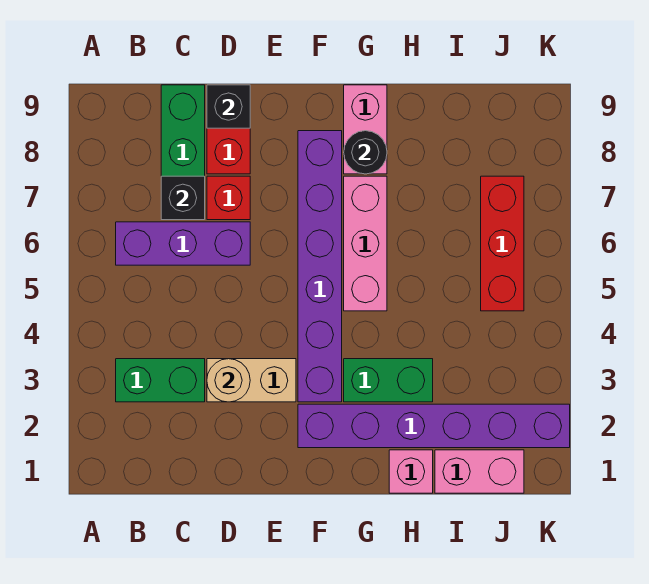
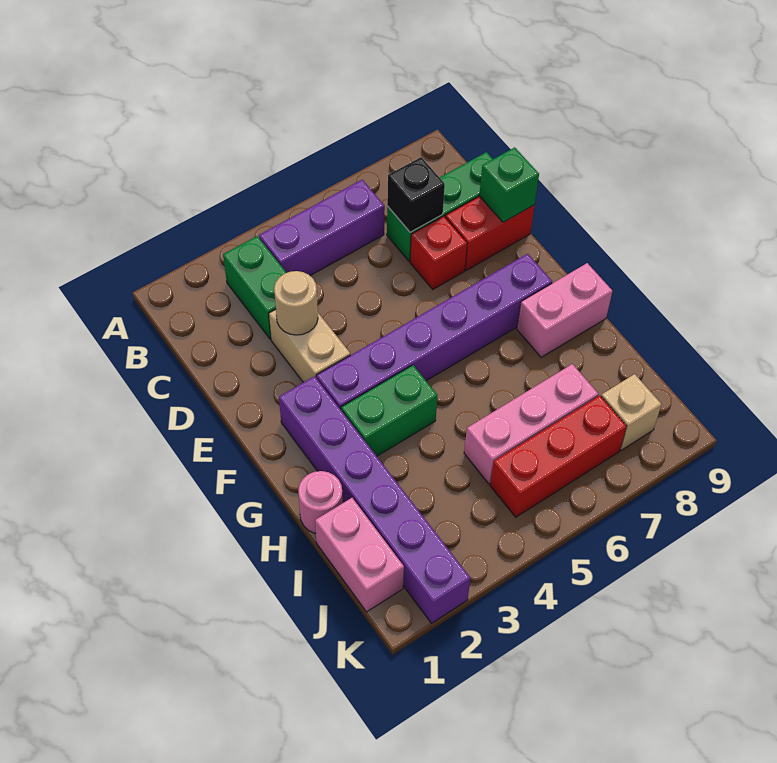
purple 1x3 brick [116,222,250,265] -> purple 1x3 brick turned to [259,180,385,275]
black 1x1 brick [207,85,250,128] -> green 1x1 brick [479,147,539,222]
green 1x2 brick [344,359,433,402] -> green 1x2 brick turned to [341,365,438,456]
pink 1x3 brick [344,176,387,311] -> pink 1x3 brick moved to [464,364,598,484]
black 1x1 round brick [344,131,387,174] -> none
pink 1x1 brick [389,450,433,493] -> pink 1x1 round brick [298,471,343,533]
none -> tan 1x1 brick [601,374,661,450]

